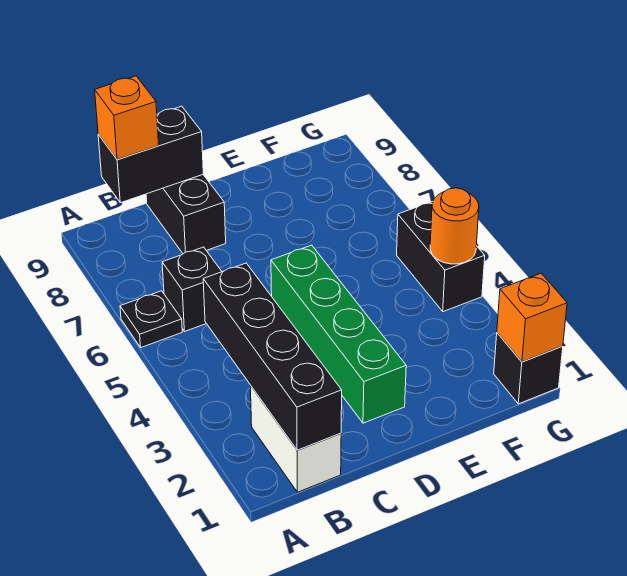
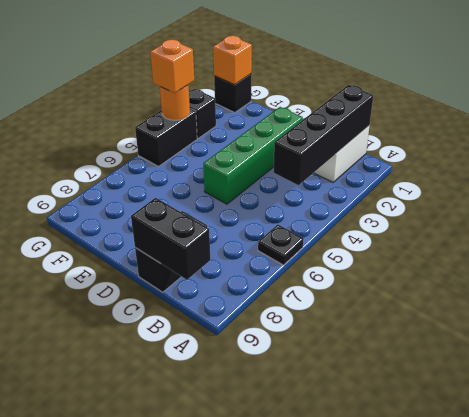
black 1x1 brick [162,247,222,332] -> black 1x1 brick moved to [189,89,216,138]
orange 1x1 brick [95,76,159,160] -> orange 1x1 brick moved to [151,40,194,93]

